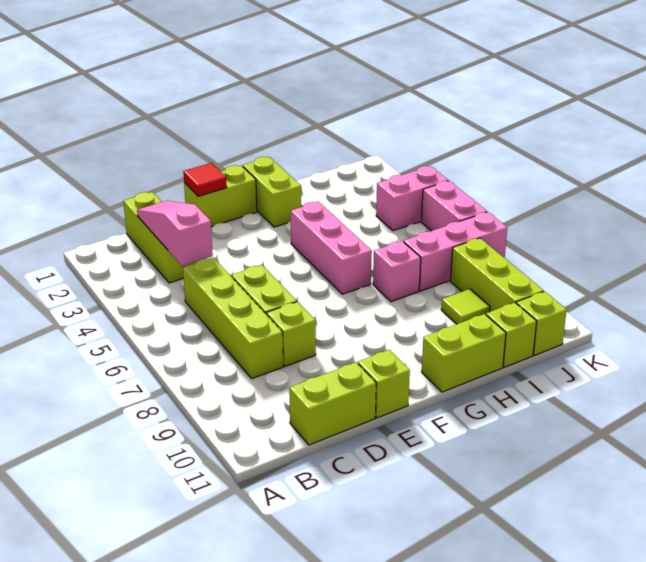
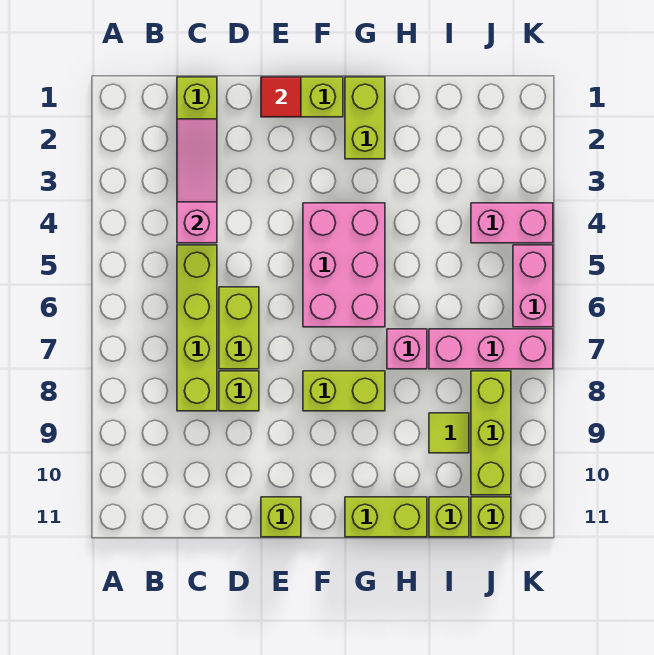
lime 1x2 brick [289,362,376,445] -> lime 1x2 brick moved to [303,371,385,411]
pink 1x3 brick [291,202,372,294] -> pink 2x3 brick [303,203,385,327]

